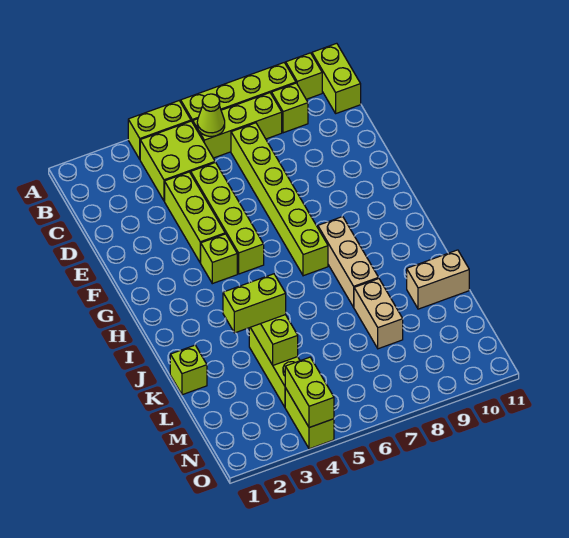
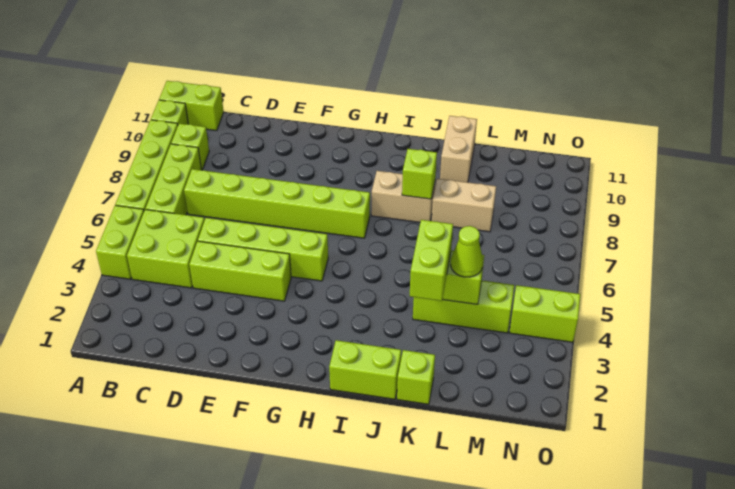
lime 1x1 cone [197,94,225,136] -> lime 1x1 cone moved to [451,226,483,277]
lime 1x1 brick [201,234,237,284] -> lime 1x1 brick moved to [402,149,437,199]
tan 1x3 brick [318,217,379,307] -> tan 1x2 brick [371,171,435,222]
lime 1x2 brick [285,357,334,428] -> lime 1x2 brick moved to [329,340,401,399]

